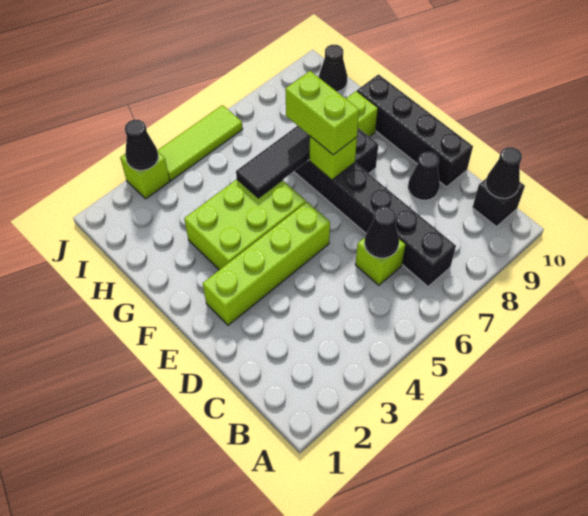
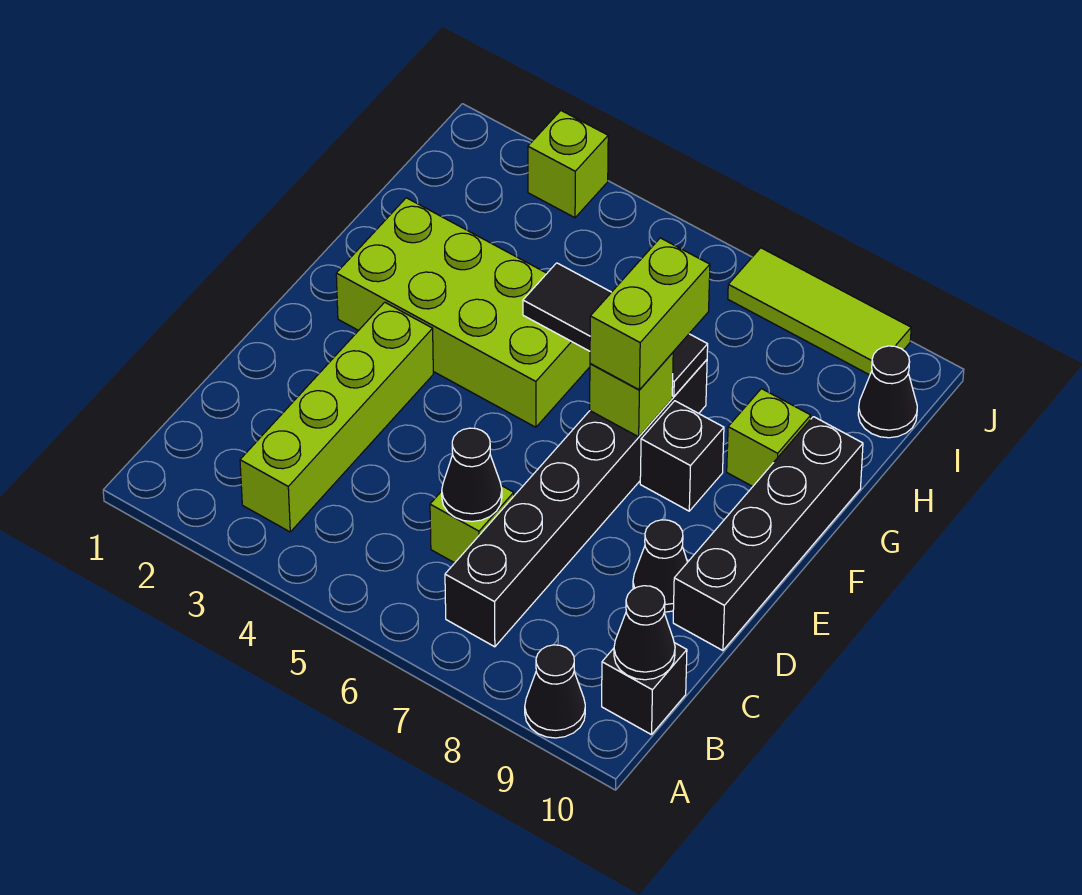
lime 1x4 brick [203,202,330,325] -> lime 1x4 brick turned to [240,302,433,532]
lime 2x3 brick [184,179,306,270] -> lime 2x4 brick [336,198,590,427]
black 1x1 cone [125,120,158,170] -> black 1x1 cone moved to [525,645,585,738]
lime 1x3 tile [157,105,243,181] -> lime 1x3 tile moved to [728,248,911,375]

